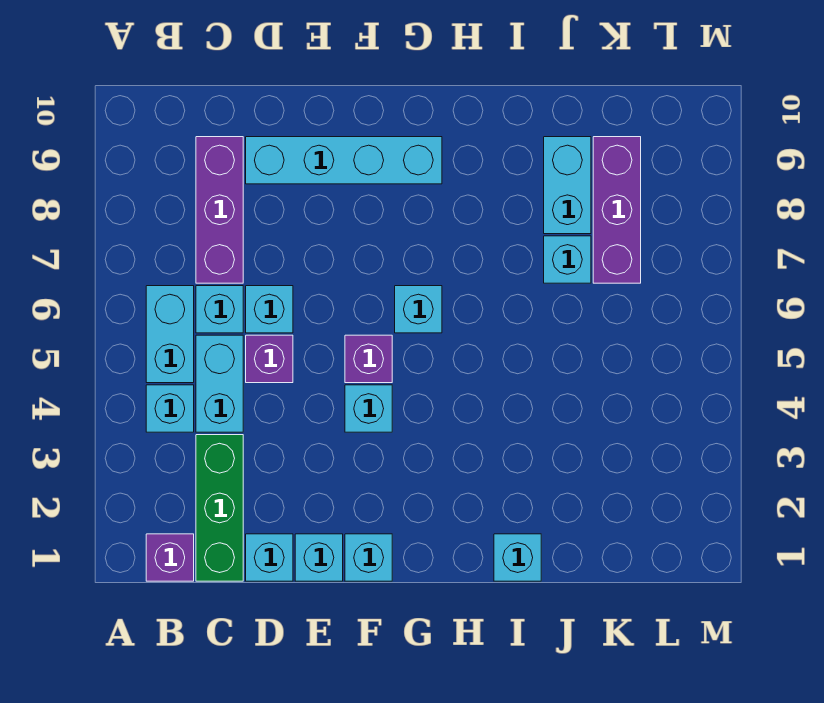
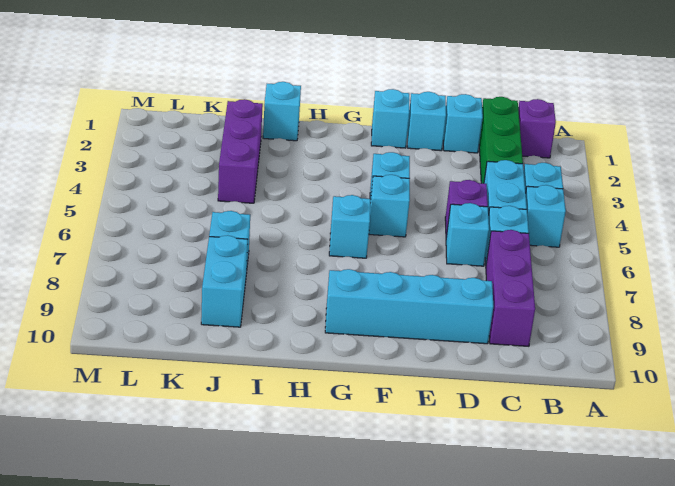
cyan 1x2 brick [146,286,194,383] -> cyan 1x1 brick [525,185,566,247]
purple 1x1 brick [345,335,392,383] -> cyan 1x1 brick [369,175,410,237]
purple 1x3 brick [593,137,641,283] -> purple 1x3 brick moved to [218,99,263,203]

